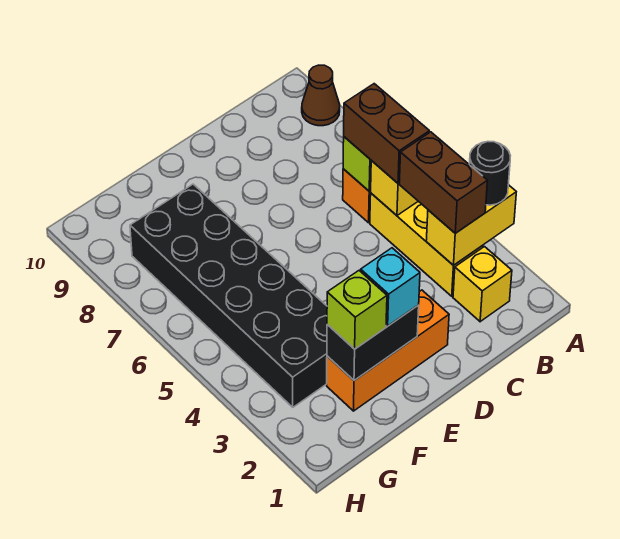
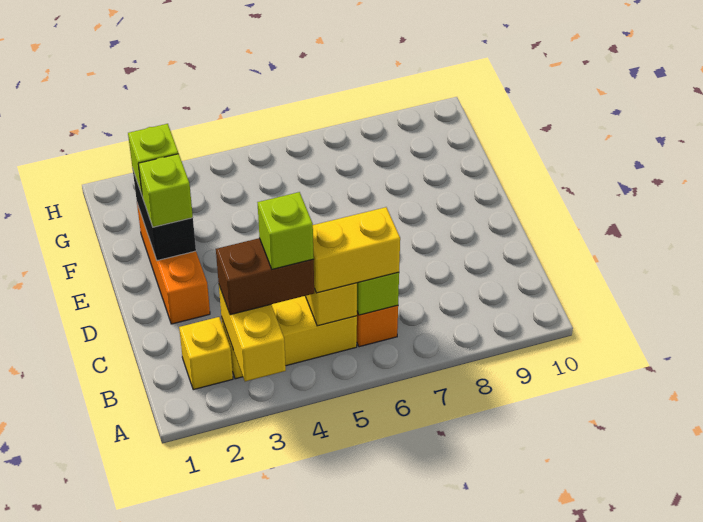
black 1x1 round brick [469,142,510,205] -> none
brown 1x1 cone [302,65,340,126] -> none
none -> lime 1x1 brick [257,192,314,269]
brown 1x2 brick [344,84,429,183] -> yellow 1x2 brick [313,207,400,293]
cyan 1x1 brick [361,248,420,326] -> lime 1x1 brick [138,154,193,227]
black 2x6 brick [130,184,327,407] -> none

